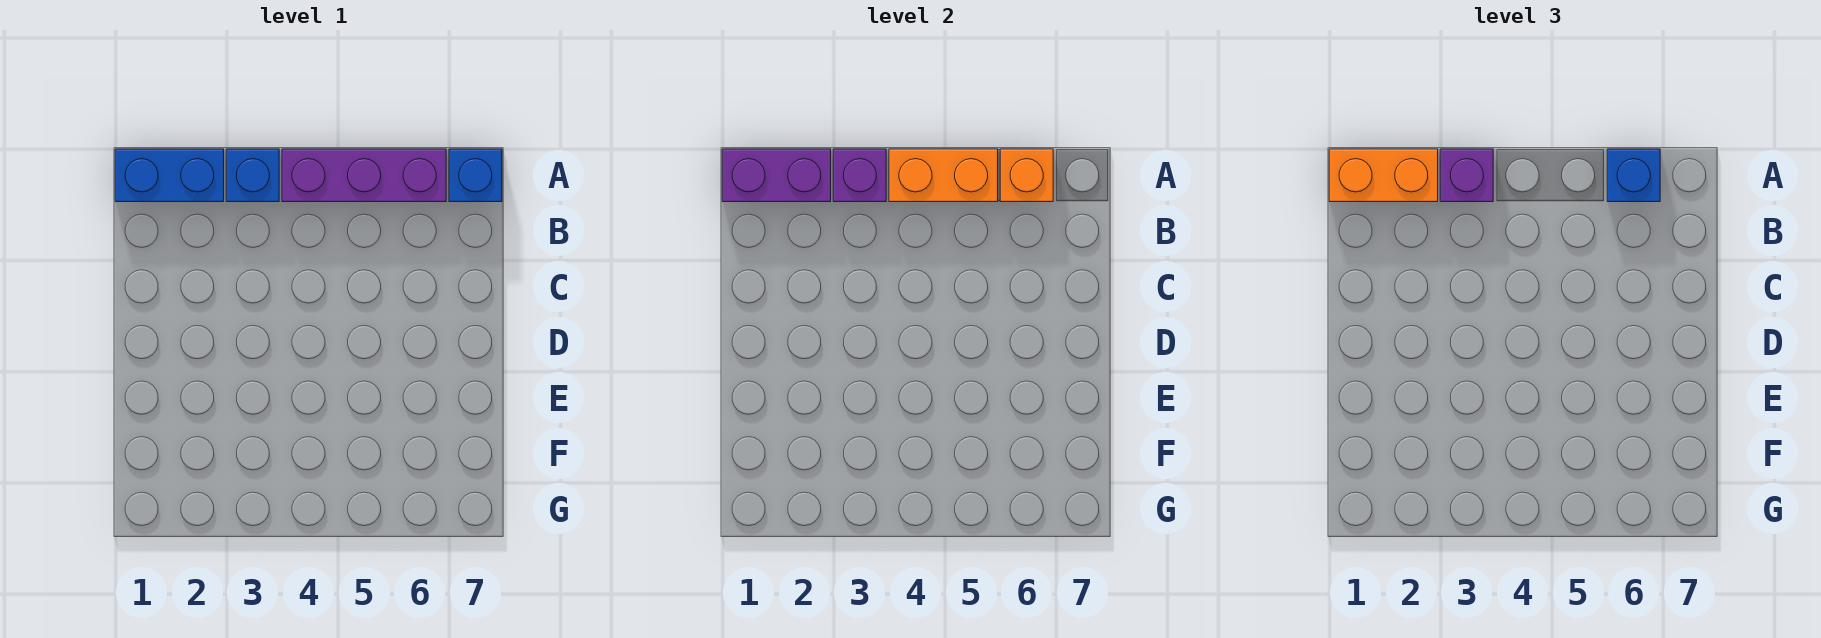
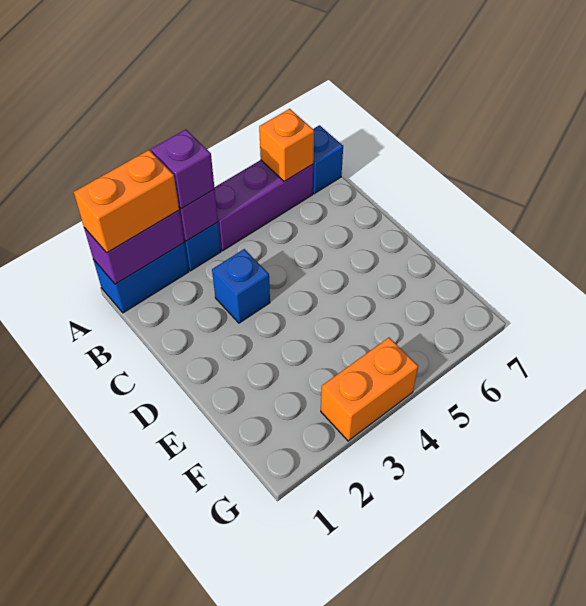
orange 1x2 brick [889,149,998,202] -> orange 1x2 brick moved to [321,338,418,441]
blue 1x1 brick [1607,149,1660,202] -> blue 1x1 brick moved to [212,249,270,323]

